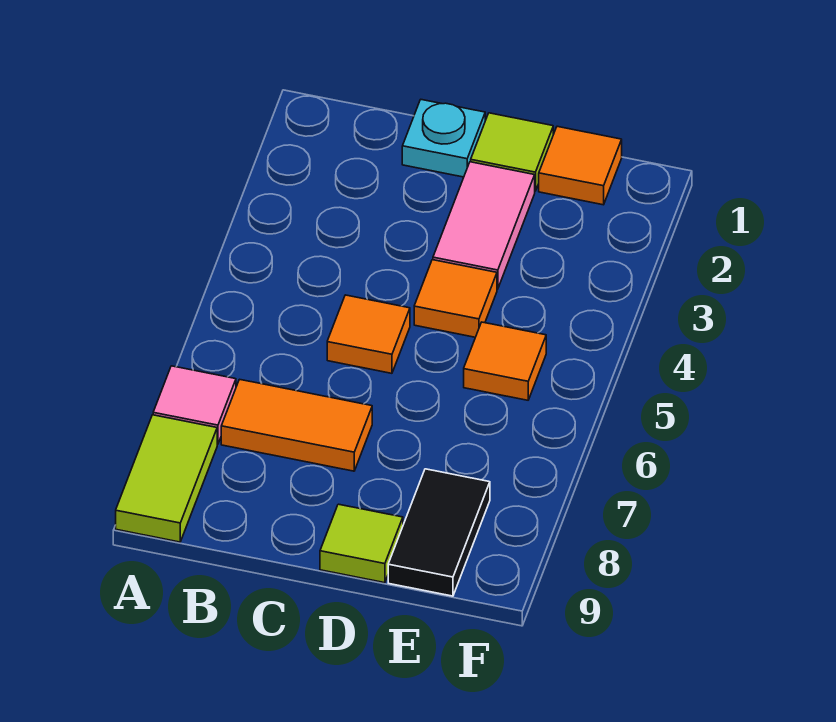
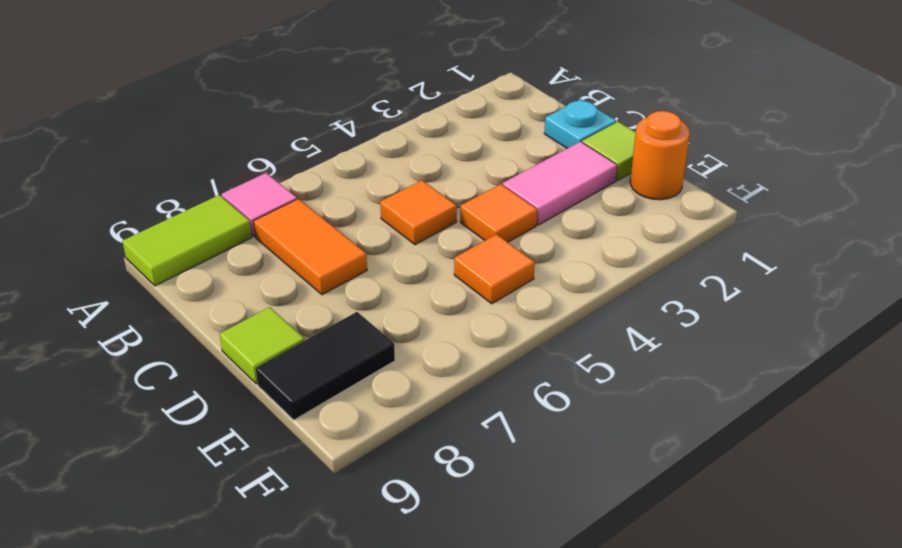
orange 1x1 tile [539,126,622,205] -> orange 1x1 round brick [630,111,690,200]

